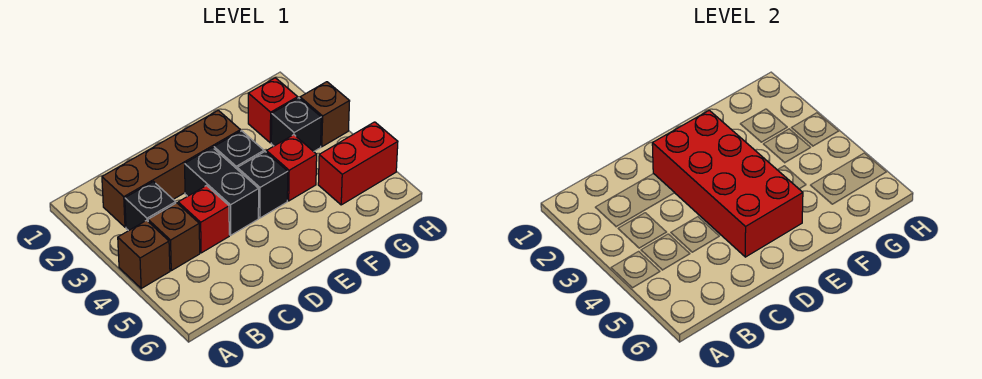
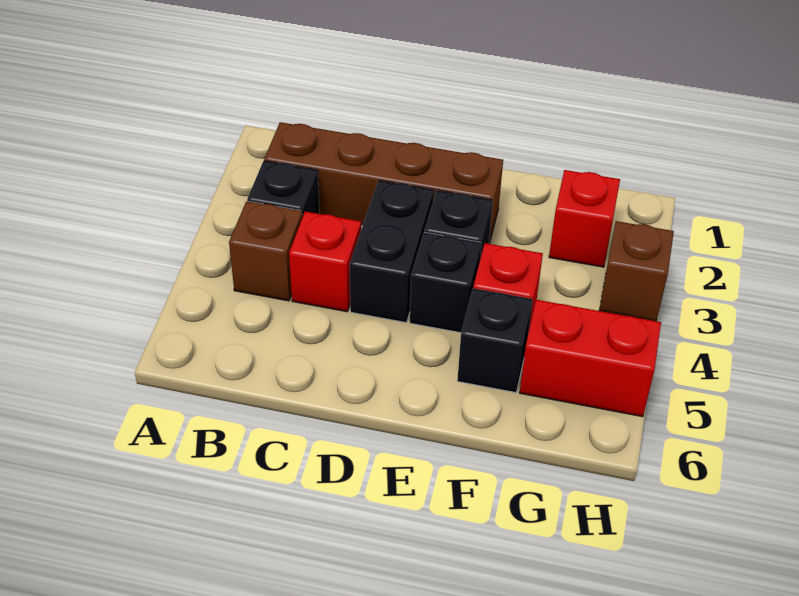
brown 1x1 brick [118,220,170,288] -> none
red 2x4 brick [652,110,803,257] -> none
black 1x1 brick [271,98,321,152] -> black 1x1 brick moved to [457,288,533,393]

